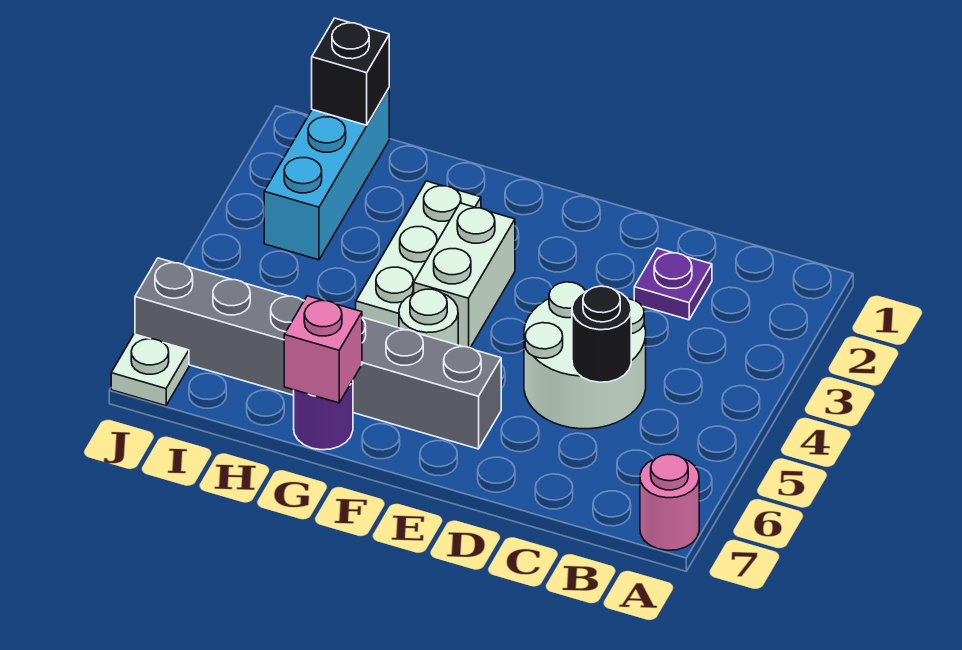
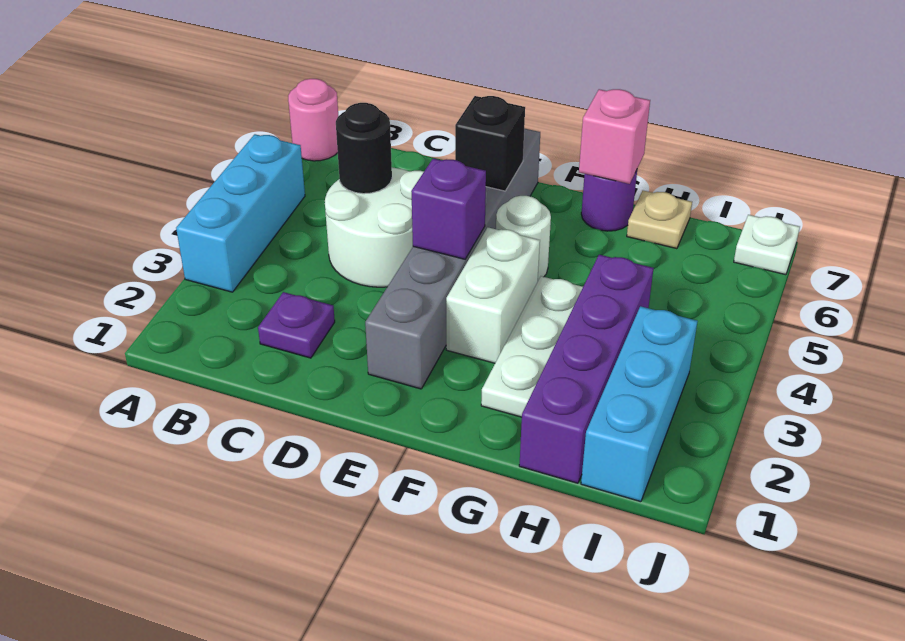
none -> cyan 1x3 brick [176,134,305,292]
none -> purple 1x1 brick [411,158,486,259]
grey 1x6 brick [135,258,501,449] -> grey 1x6 brick turned to [365,128,540,389]
none -> purple 1x4 brick [519,255,654,483]
none -> tan 1x1 plate [627,191,692,249]
black 1x1 brick [312,18,389,125] -> black 1x1 brick moved to [455,96,525,191]

